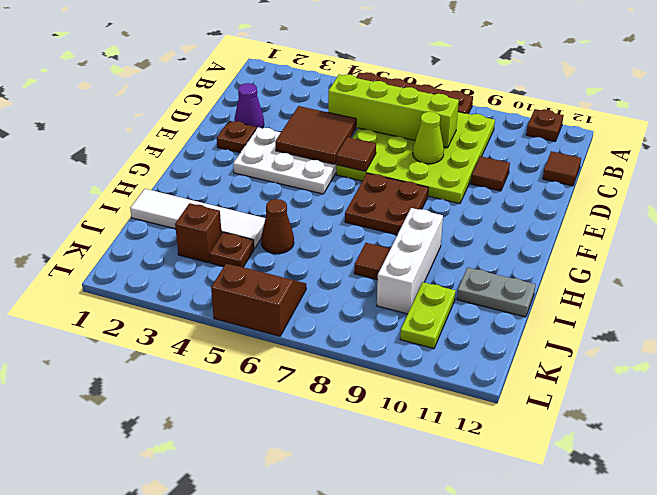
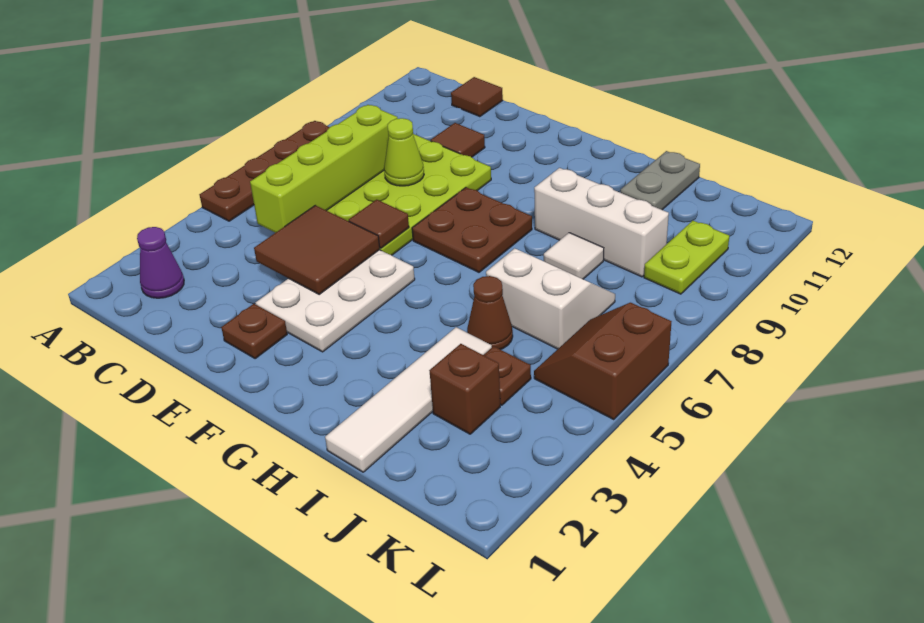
brown 1x1 plate [526,109,564,141] -> none
purple 1x1 cone [234,83,264,129] -> purple 1x1 cone moved to [137,227,184,298]
none -> white 2x2 slope [486,248,615,349]
brown 1x1 tile [354,243,390,280] -> white 1x1 tile [544,233,604,279]
lime 1x2 plate [400,282,456,349] -> lime 1x2 plate turned to [644,221,729,294]

